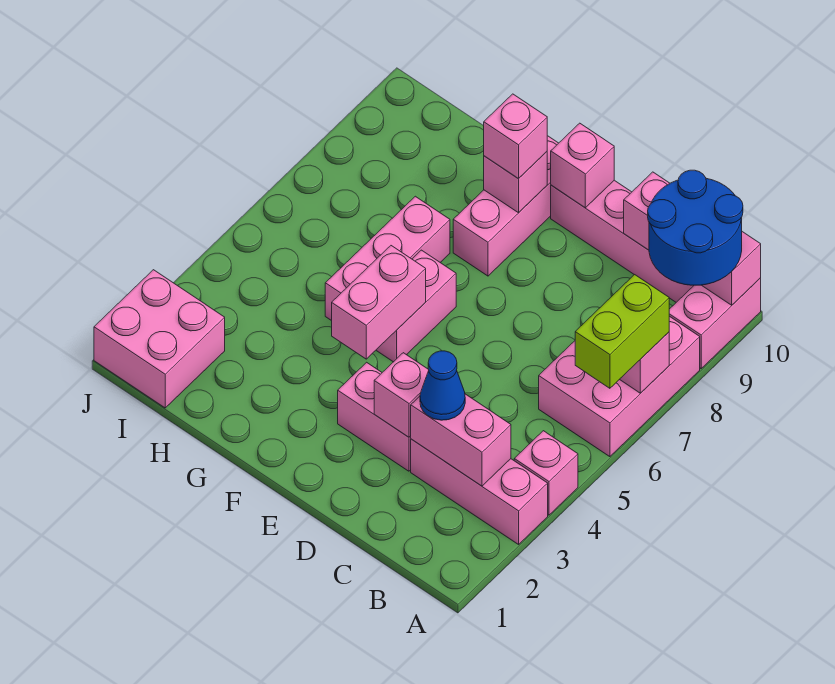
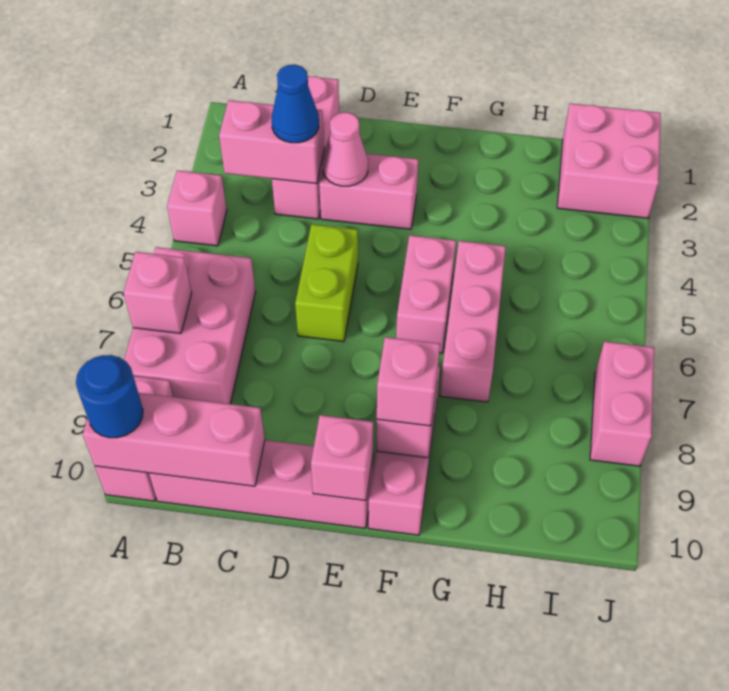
pink 1x3 brick [411,439,548,544] -> pink 1x3 brick turned to [272,76,339,219]
lime 1x2 brick [575,275,669,388] -> lime 1x2 brick moved to [295,224,358,342]
blue 2x2 round brick [648,170,743,285] -> blue 1x1 round brick [76,355,143,438]
pink 1x1 brick [374,353,429,437] -> pink 1x1 cone [323,112,368,186]
pink 1x2 brick [332,246,426,359] -> pink 1x2 brick moved to [590,342,654,466]

